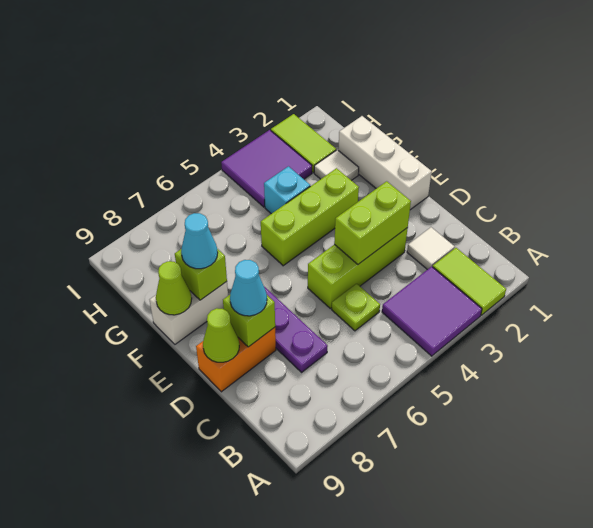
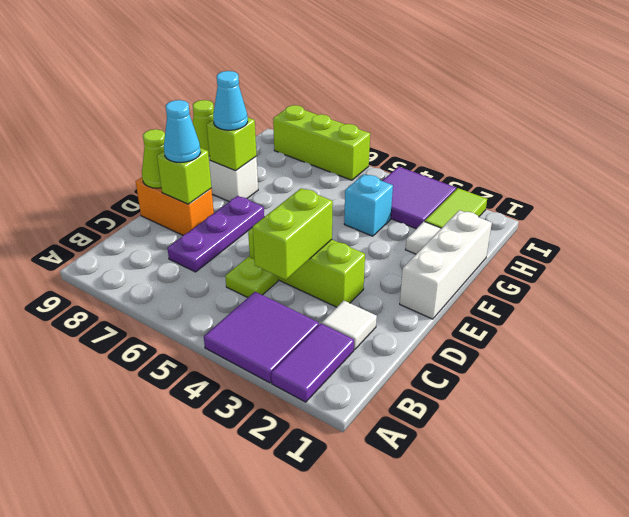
lime 1x2 tile [433,248,506,315] -> purple 1x2 tile [271,324,354,402]
lime 1x2 brick [334,181,411,264] -> lime 1x2 brick turned to [253,188,333,280]
lime 1x3 brick [261,168,359,266] -> lime 1x3 brick moved to [273,105,370,180]

